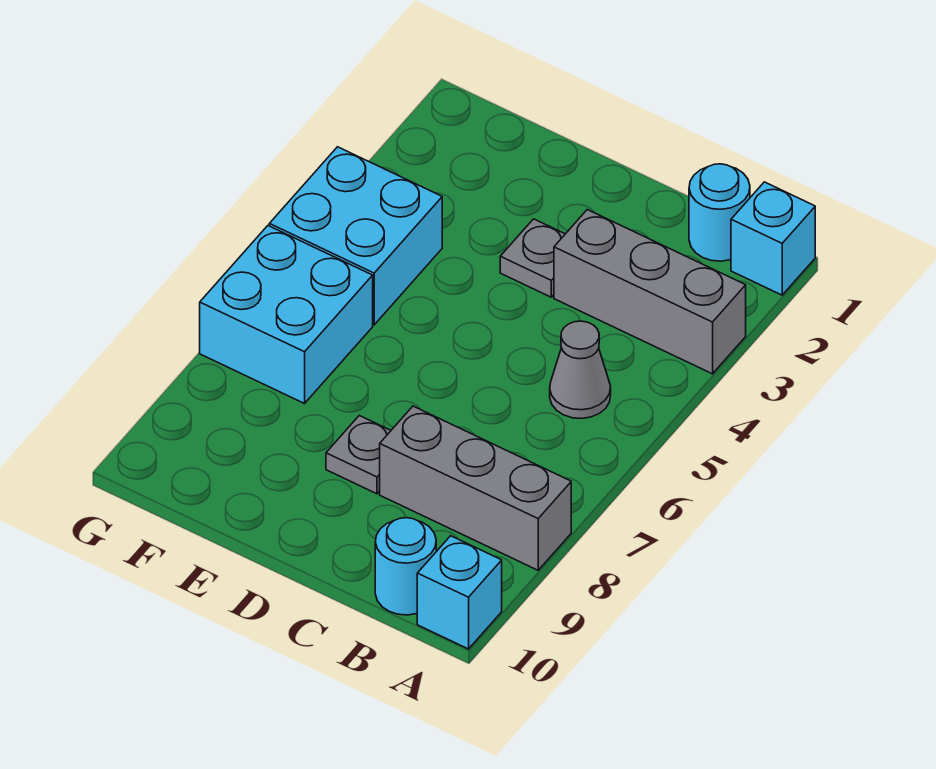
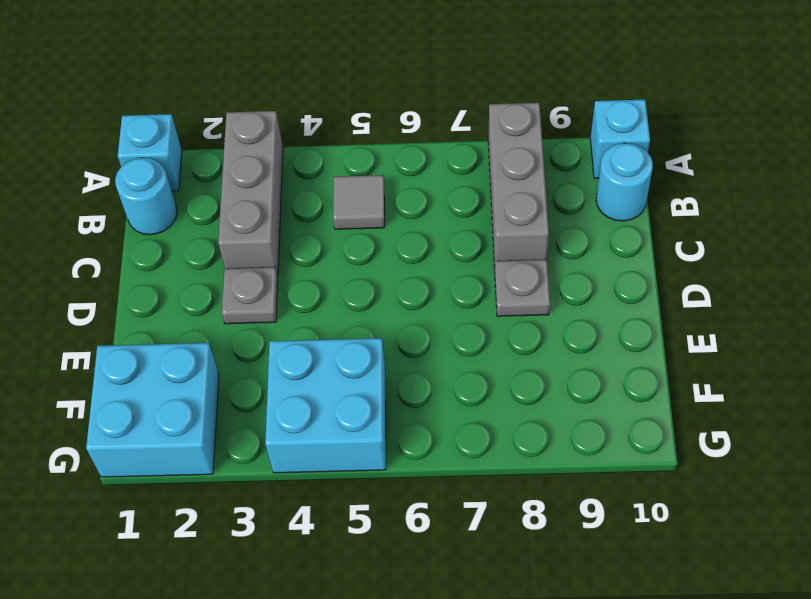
grey 1x1 cone [550,321,611,419] -> grey 1x1 tile [333,175,385,229]
cyan 2x2 brick [200,226,373,404] -> cyan 2x2 brick moved to [86,343,219,477]

